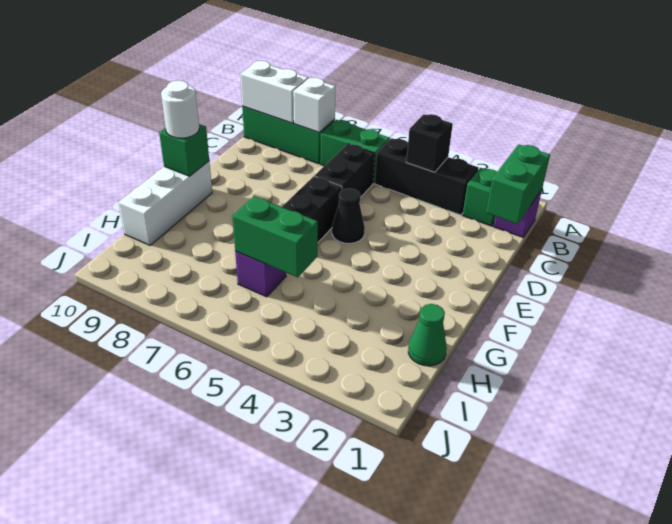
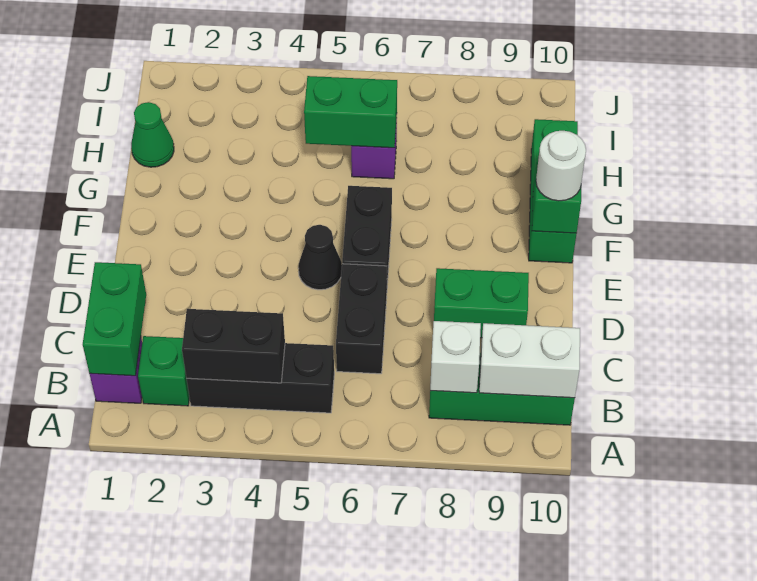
black 1x1 brick [406,114,453,172] -> black 1x2 brick [182,309,285,383]
green 1x2 brick [320,120,390,184] -> green 1x2 brick moved to [434,268,529,338]
white 1x3 brick [118,161,212,245] -> green 1x3 brick [529,119,578,263]

